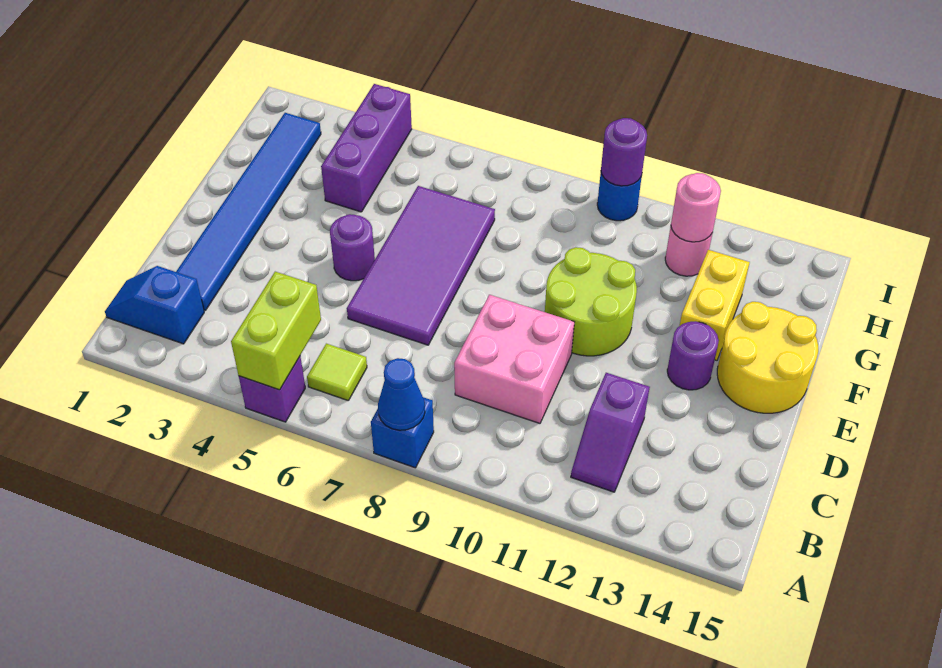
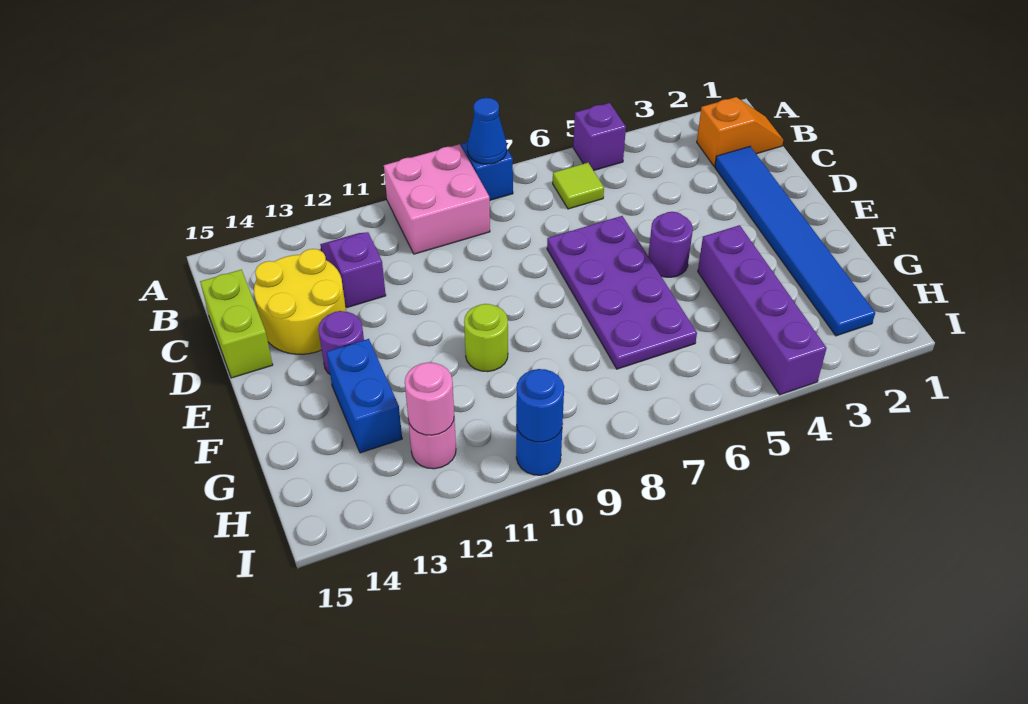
lime 1x2 brick [231,272,321,390] -> lime 1x2 brick moved to [200,270,273,378]
blue 1x2 slope [105,266,204,344] -> orange 1x2 slope [697,97,783,166]
pink 2x2 brick [454,295,574,423] -> pink 2x2 brick moved to [384,144,490,254]
purple 2x4 tile [347,186,495,345] -> purple 2x4 plate [547,216,697,369]
lime 2x2 round brick [545,247,637,356] -> lime 1x1 round brick [464,304,508,372]
yellow 2x2 round brick [717,302,818,413] -> yellow 2x2 round brick moved to [254,249,346,354]
yellow 1x2 brick [680,250,750,360] -> blue 1x2 brick [327,339,402,453]
purple 1x3 brick [321,84,412,212] -> purple 1x4 brick [698,225,827,395]
purple 1x1 round brick [601,118,647,186] -> blue 1x1 round brick [516,369,564,442]

